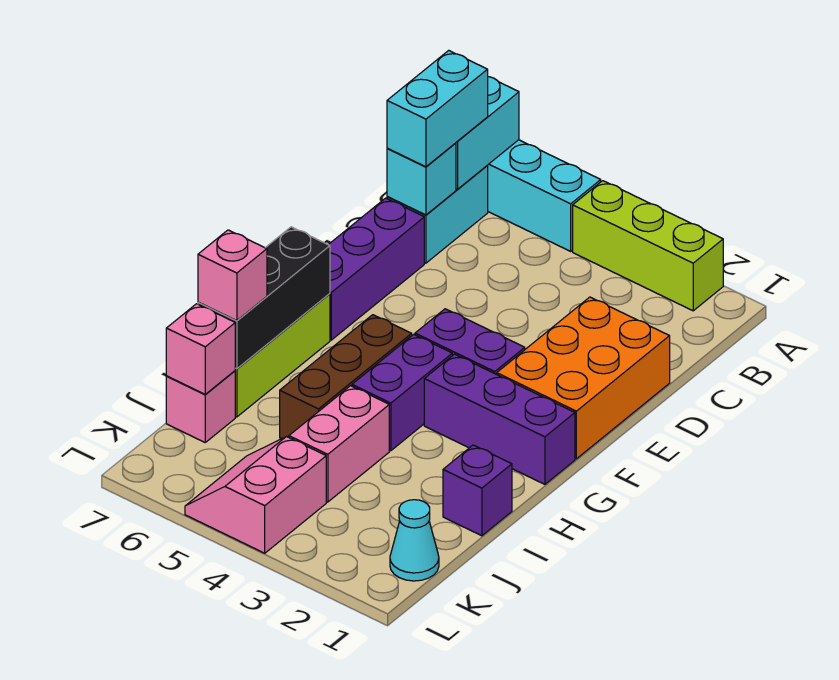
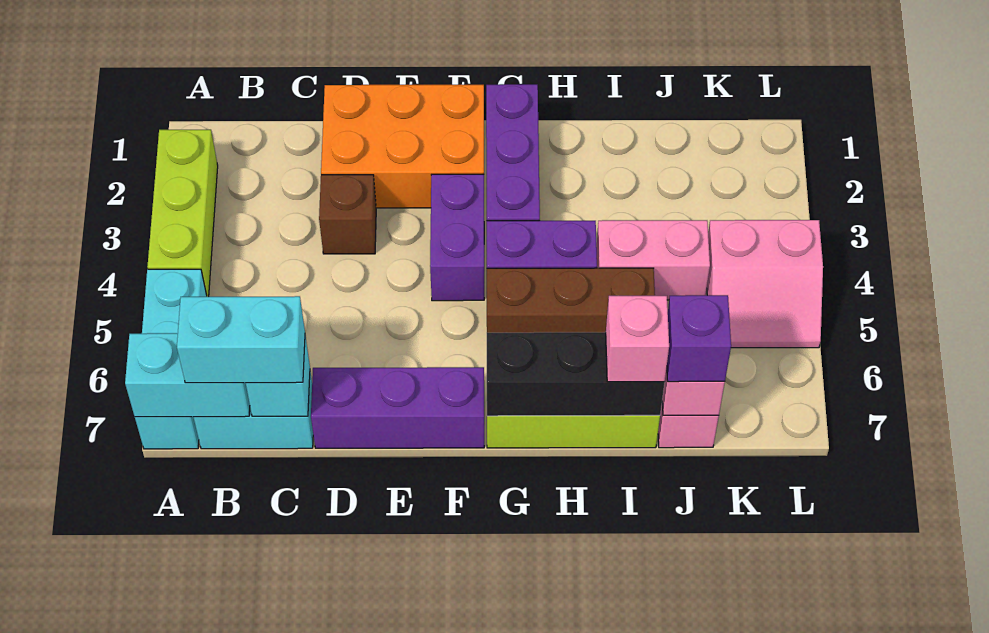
none -> brown 1x1 brick [319,175,376,254]
purple 1x1 brick [443,445,512,536] -> purple 1x1 brick moved to [667,295,731,382]
cyan 1x1 cone [390,500,439,581] -> none

